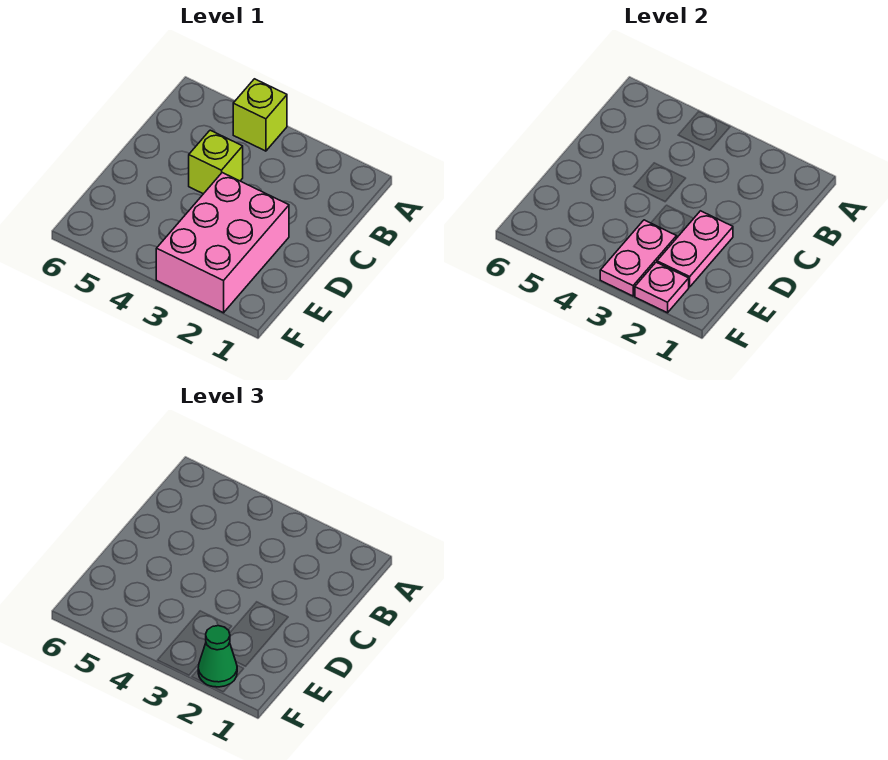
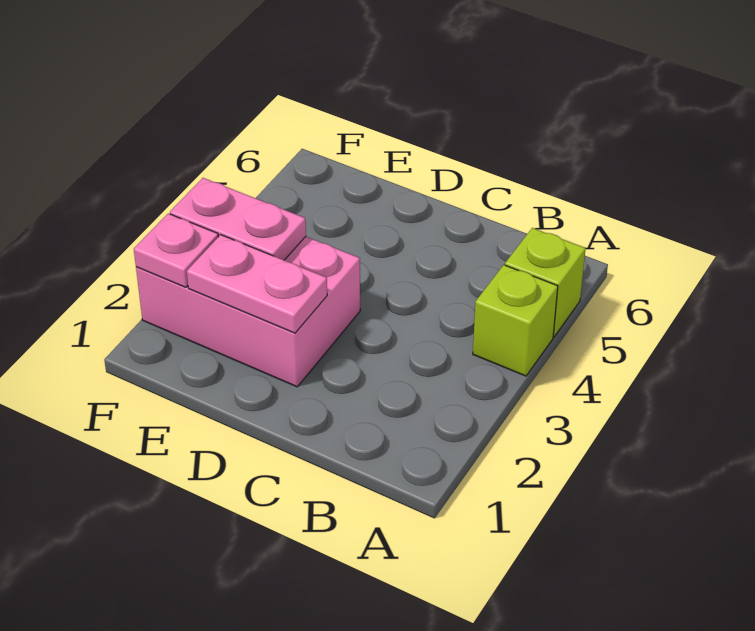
lime 1x1 brick [189,130,243,194] -> lime 1x1 brick moved to [505,228,586,337]
green 1x1 cone [198,626,237,687] -> none

